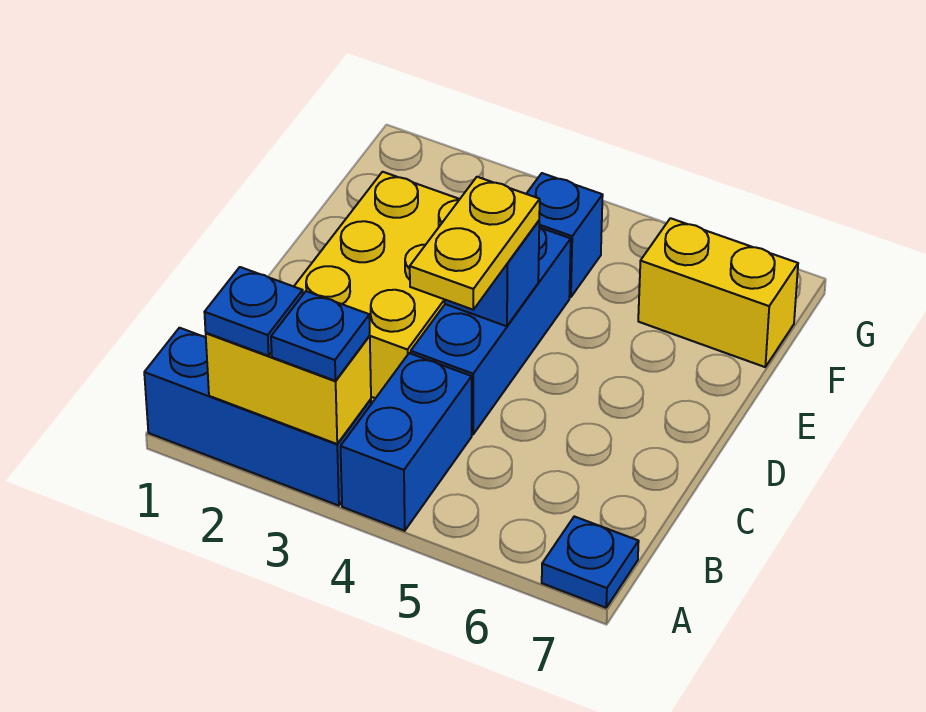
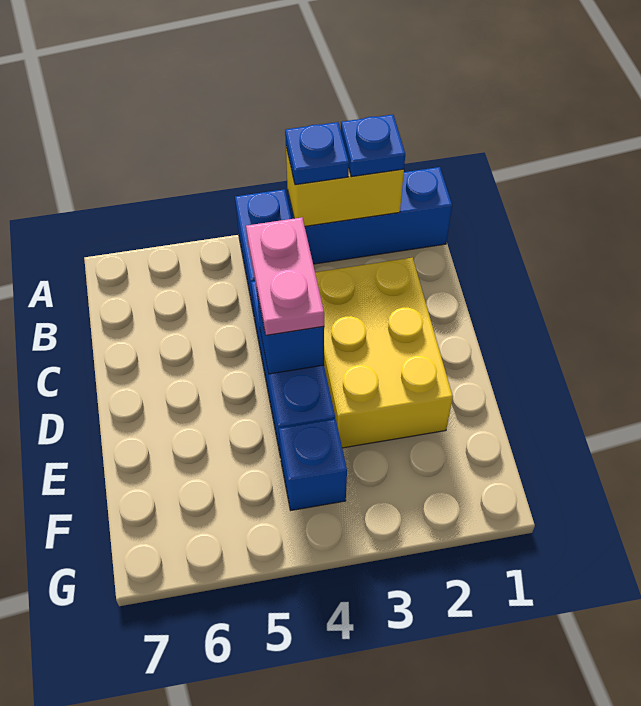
blue 1x1 plate [542,516,639,608] -> none
yellow 1x2 plate [410,177,540,310] -> pink 1x2 plate [246,217,324,335]
yellow 1x2 brick [638,218,798,367] -> none

